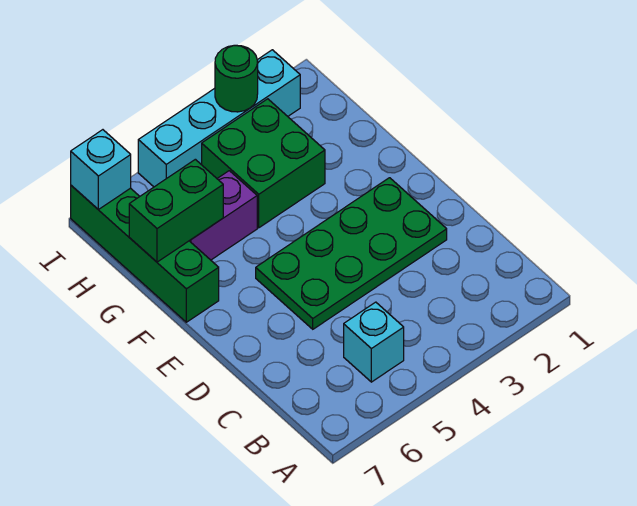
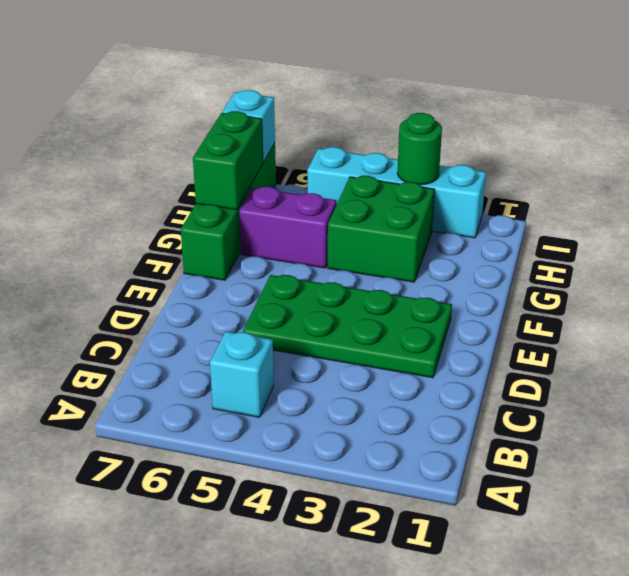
green 1x2 brick [129,159,223,262] -> green 1x2 brick turned to [193,111,263,210]

